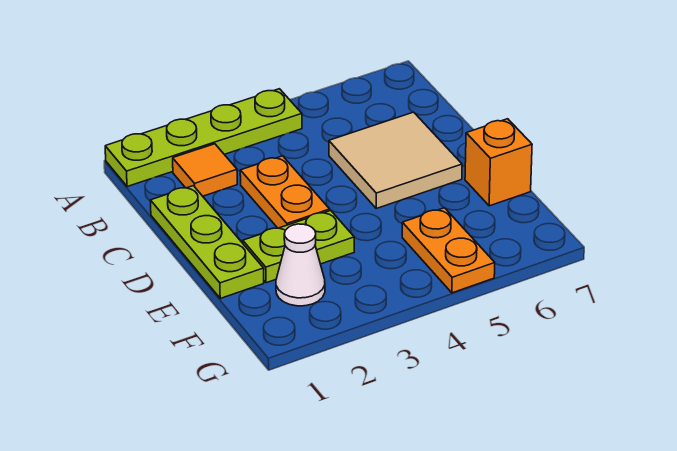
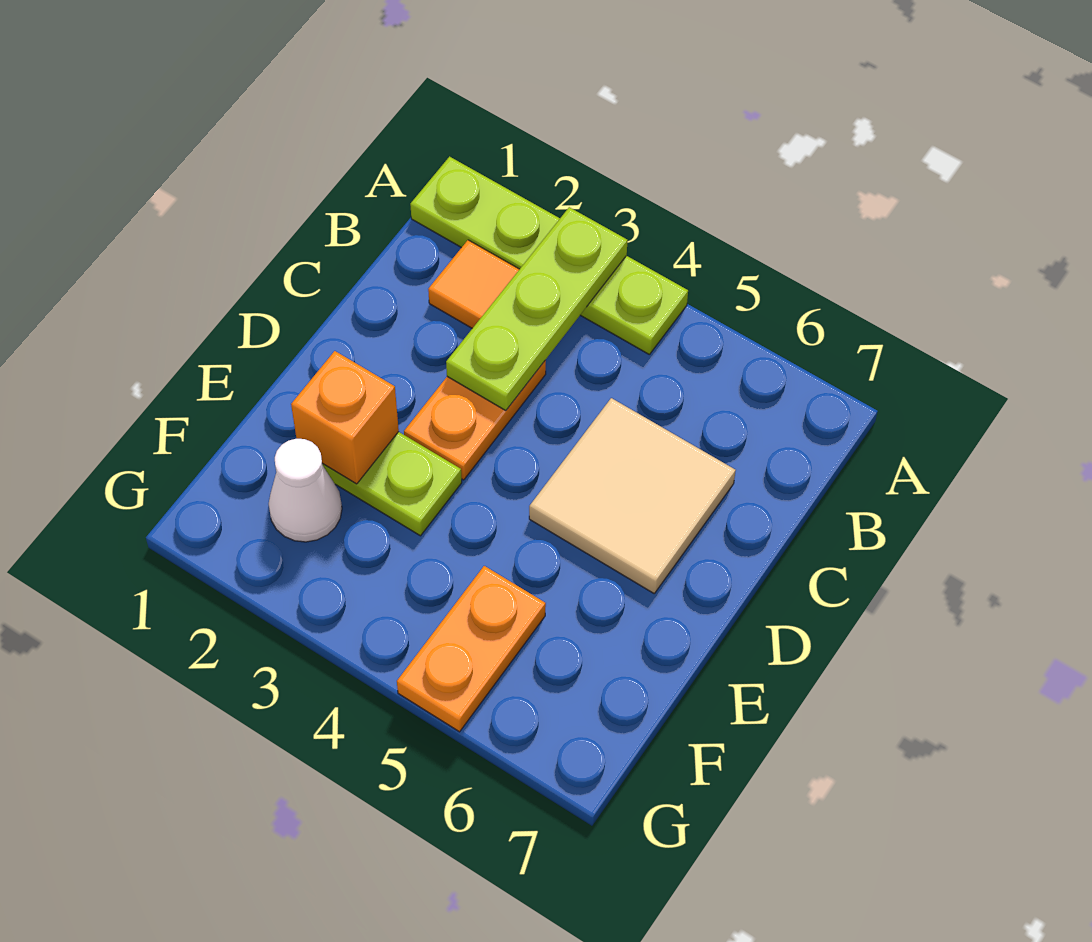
lime 1x3 plate [150,186,264,298] -> lime 1x3 plate moved to [446,207,628,411]
orange 1x1 brick [465,119,532,206] -> orange 1x1 brick moved to [291,351,399,484]

